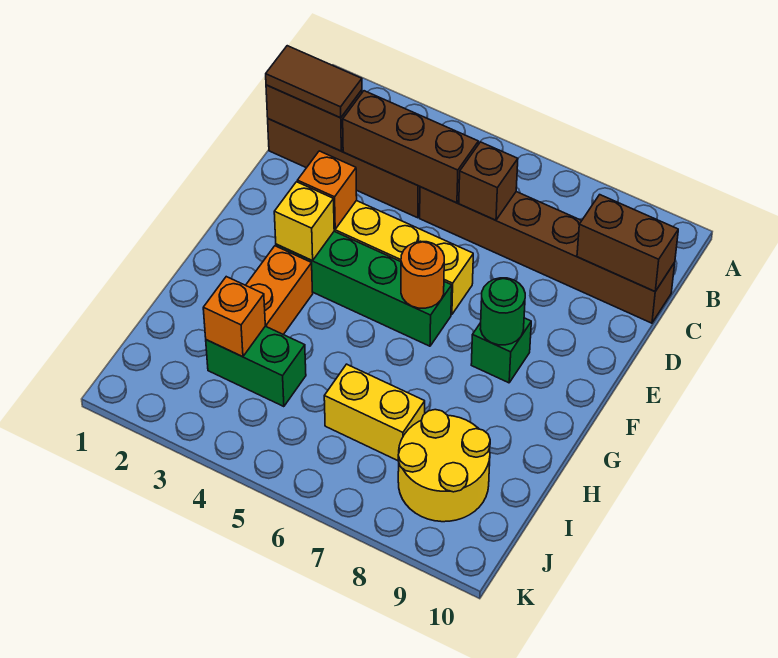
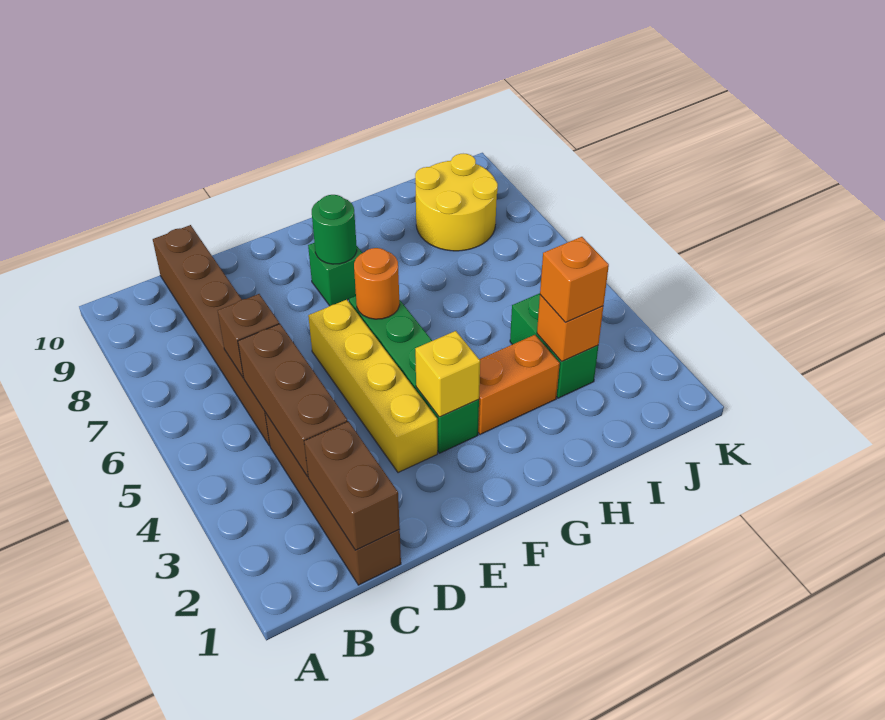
brown 1x2 tile [266,46,362,118] -> none
brown 1x2 brick [577,195,678,291] -> none
orange 1x1 brick [297,151,357,229] -> orange 1x1 brick moved to [540,237,609,323]
yellow 1x2 brick [324,364,425,461] -> none

